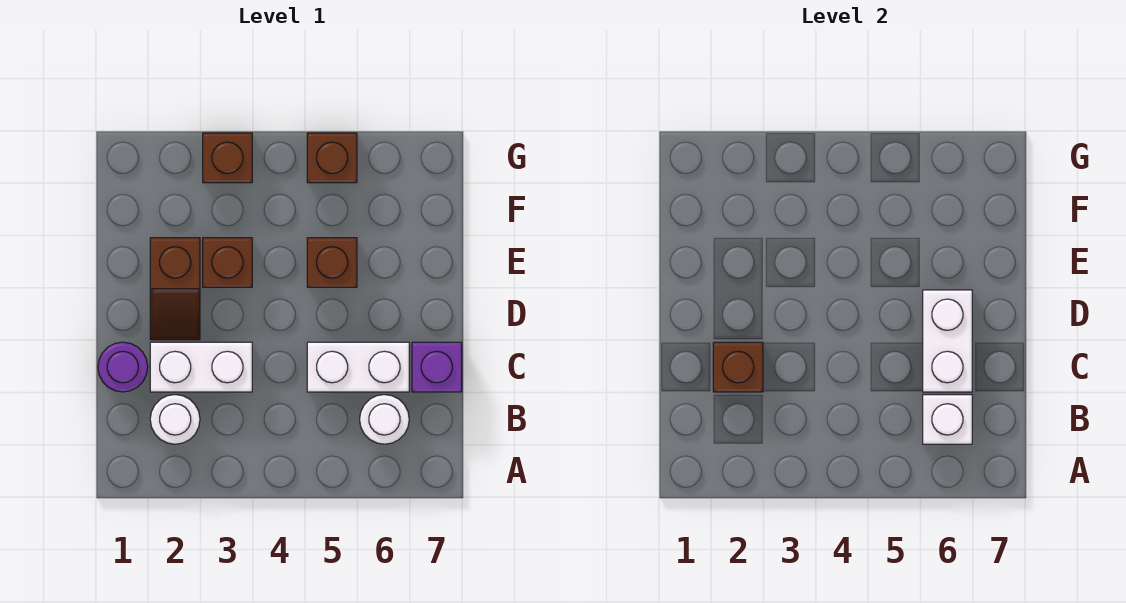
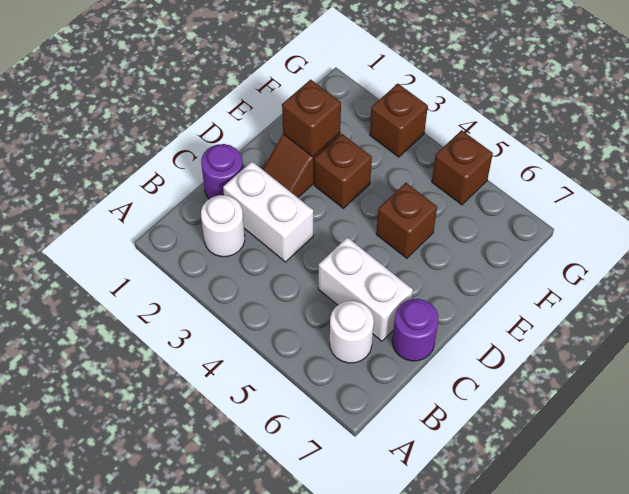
white 1x1 brick [923,395,972,444] -> none
brown 1x1 brick [713,342,763,392] -> brown 1x1 brick moved to [282,80,341,156]
white 1x2 brick [923,290,972,392] -> none
purple 1x1 brick [412,342,462,392] -> purple 1x1 round brick [392,299,439,361]

